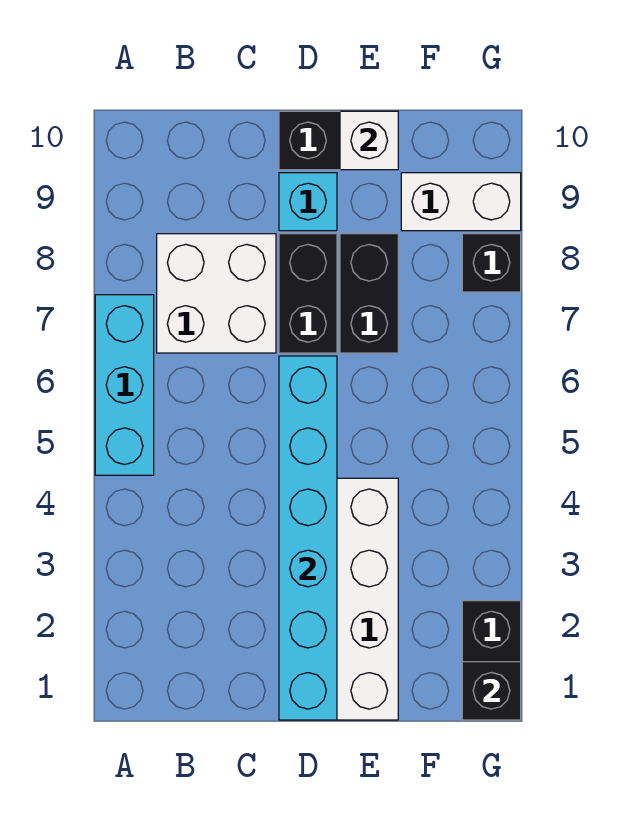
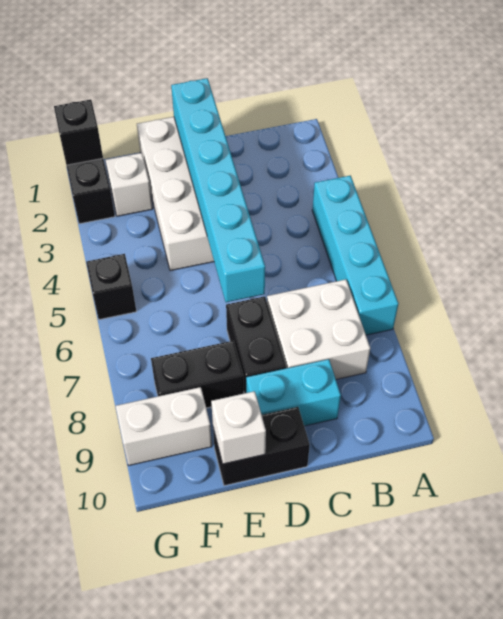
cyan 1x3 brick [95,295,154,475] -> cyan 1x4 brick [312,176,398,335]
cyan 1x1 brick [279,173,337,231] -> cyan 1x2 brick [246,359,341,426]
black 1x2 brick [340,234,398,353] -> black 1x2 brick turned to [151,341,244,408]
none -> white 1x1 brick [106,153,153,216]
black 1x1 brick [462,234,521,292] -> black 1x1 brick moved to [86,254,136,320]

